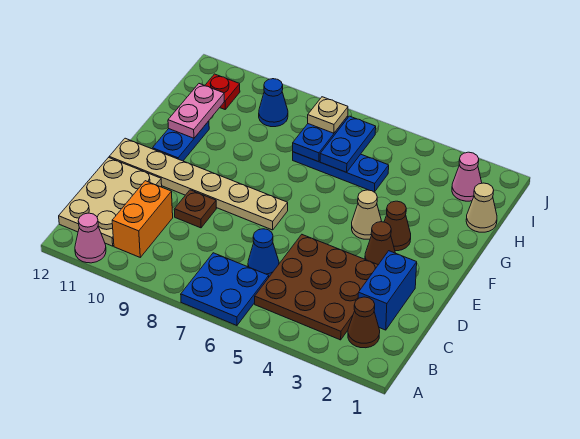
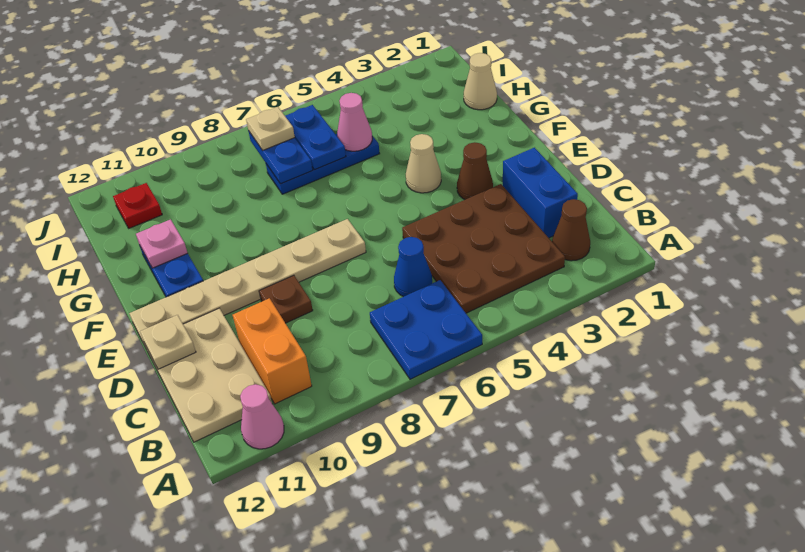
none -> tan 1x1 plate [140,315,196,369]
brown 1x1 cone [384,201,411,251] -> none
pink 1x2 plate [168,84,224,138] -> pink 1x1 plate [136,219,187,268]
pink 1x1 cone [452,152,482,201] -> pink 1x1 cone moved to [337,93,372,151]
blue 1x1 cone [259,79,288,127] -> none

